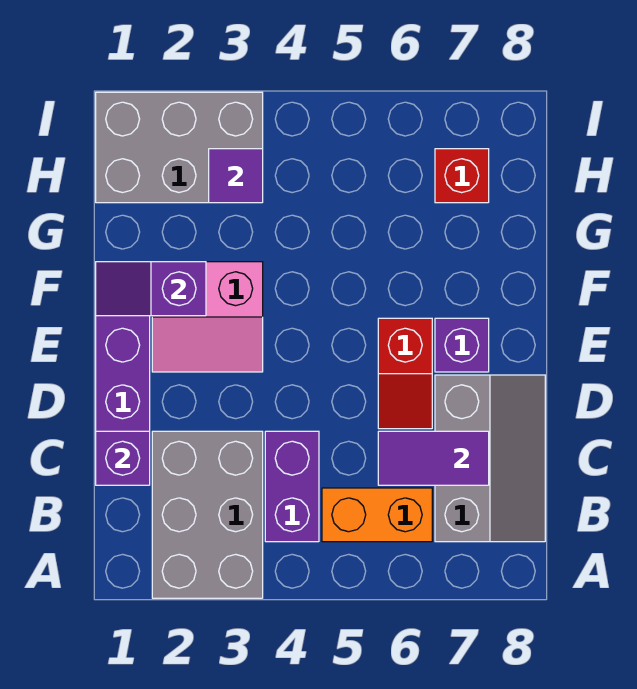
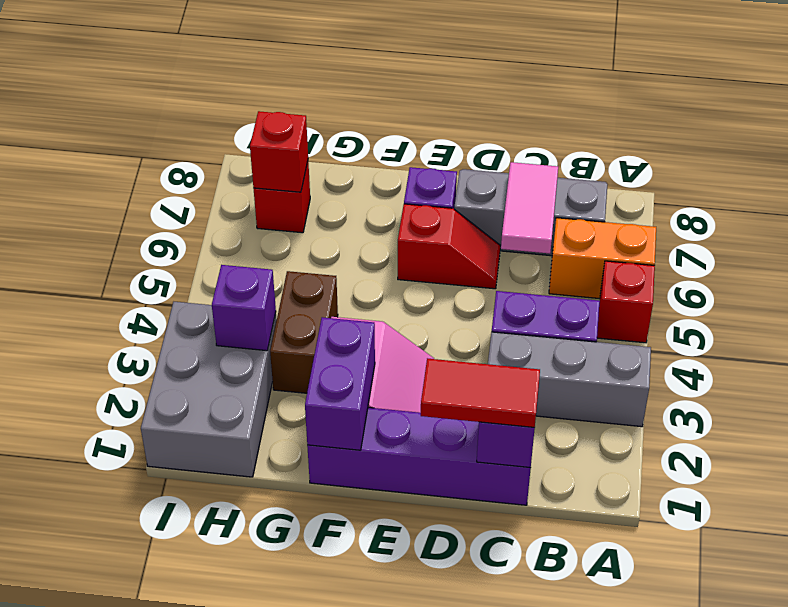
grey 2x3 brick [152,431,263,598] -> grey 1x3 brick [488,332,651,427]
none -> red 1x1 brick [597,261,655,343]
orange 1x2 brick [322,488,432,542] -> orange 1x2 brick turned to [549,218,656,299]
none -> red 1x2 tile [421,358,540,427]
purple 1x2 tile [378,431,489,485] -> pink 1x2 tile [501,162,558,253]
purple 1x2 slope [96,262,206,316] -> purple 1x2 brick [305,317,375,450]
none -> brown 1x2 brick [270,271,338,393]
purple 1x1 tile [209,149,263,203] -> purple 1x1 brick [212,265,276,351]
none -> red 1x1 brick [250,111,308,192]

